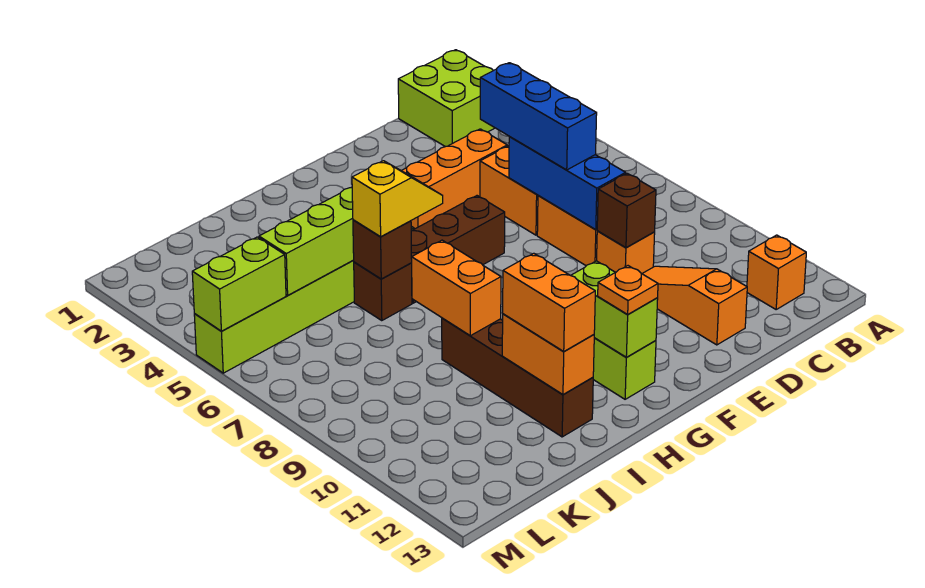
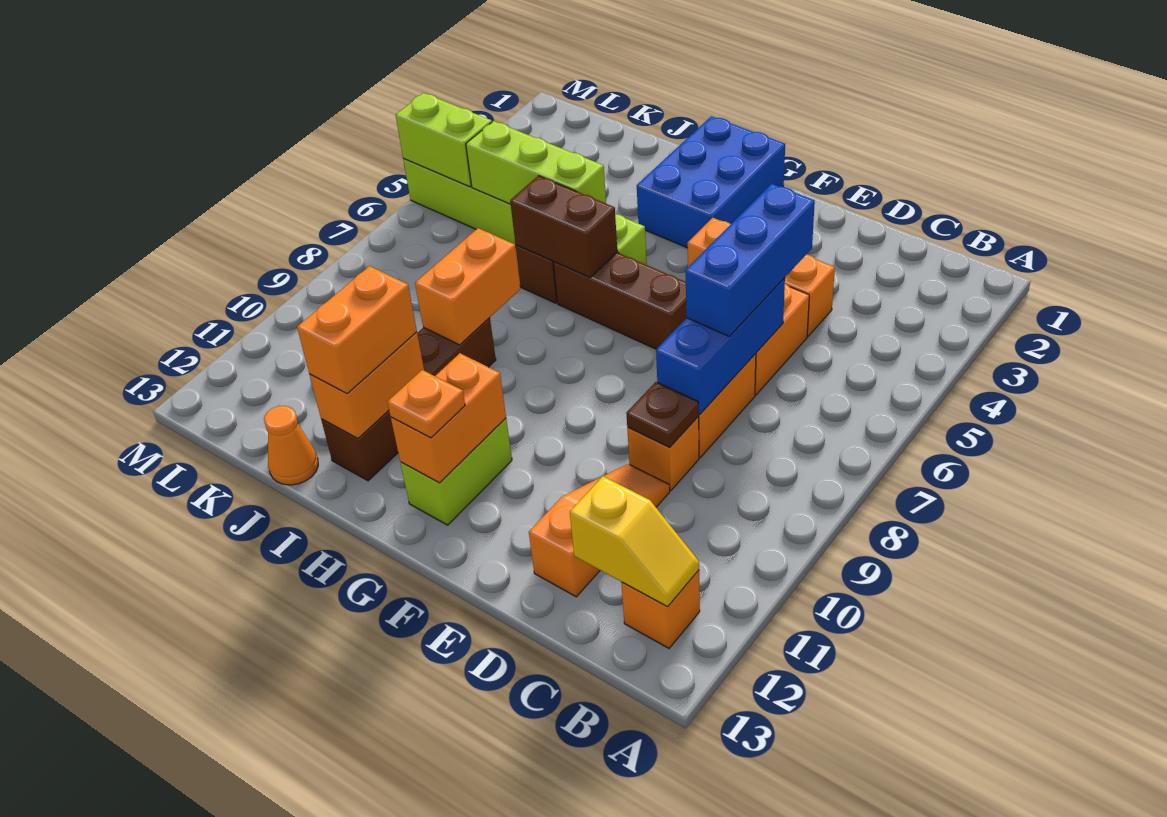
lime 2x2 brick [398,50,494,147] -> none
brown 1x1 brick [597,173,656,248] -> brown 1x1 plate [626,382,699,447]
none -> blue 2x3 brick [637,116,785,248]
lime 1x2 brick [571,261,658,357] -> orange 1x2 brick [391,353,506,483]
yellow 1x2 slope [352,161,443,237] -> yellow 1x2 slope moved to [570,476,699,607]
brown 1x1 brick [353,220,412,279] -> brown 1x2 brick [510,176,617,277]
none -> orange 1x1 cone [264,406,318,485]

